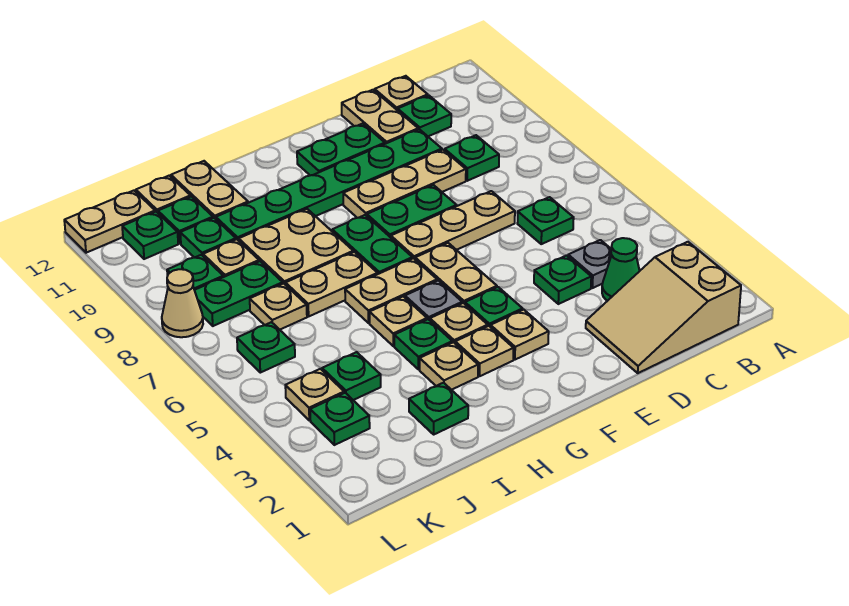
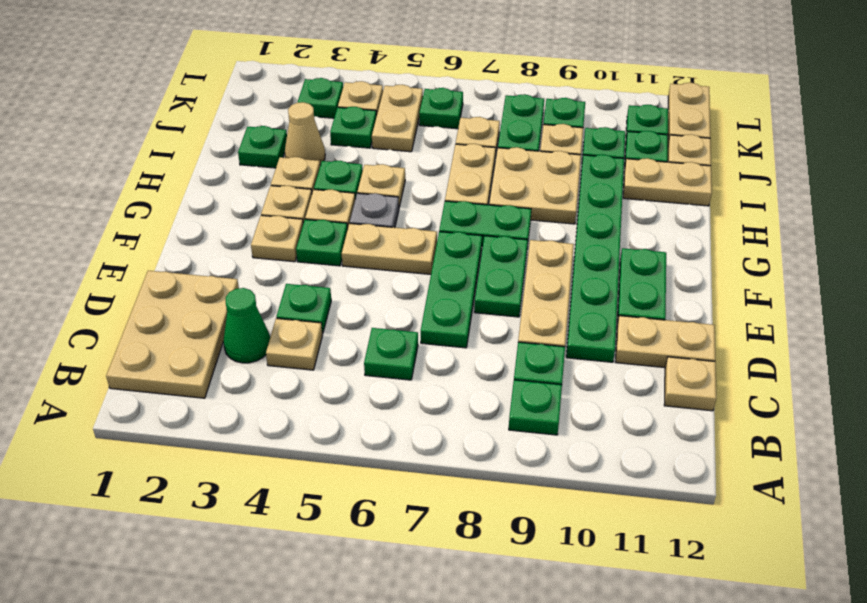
tan 2x3 slope [586,242,741,373] -> tan 2x3 plate [106,271,239,398]
grey 1x1 plate [568,240,611,288] -> tan 1x1 plate [266,318,323,370]
green 1x1 plate [398,95,451,136] -> green 1x1 plate moved to [509,380,562,435]
tan 1x3 plate [391,191,515,259] -> green 1x3 plate [421,232,482,348]
tan 1x2 plate [345,258,437,323] -> tan 1x2 plate moved to [372,85,423,152]
tan 1x1 cone [162,269,203,337] -> tan 1x1 cone moved to [285,102,325,165]

